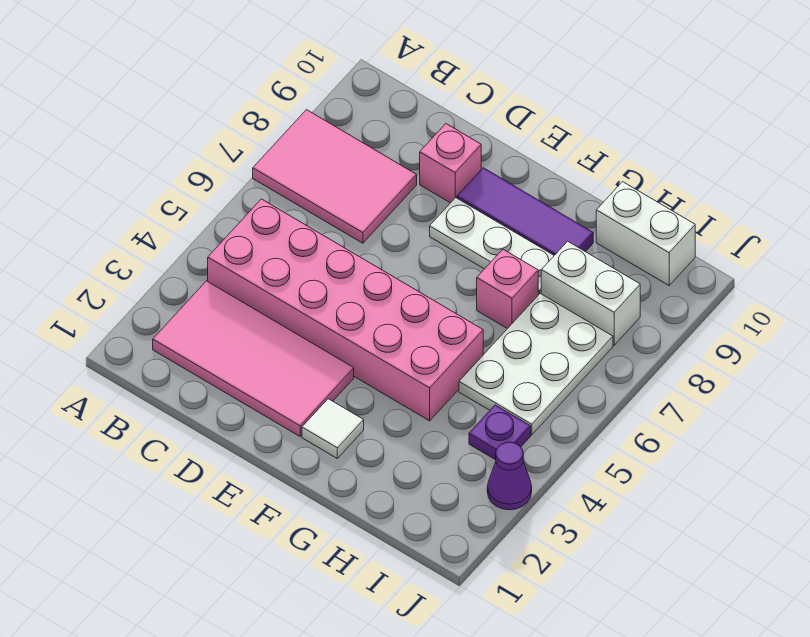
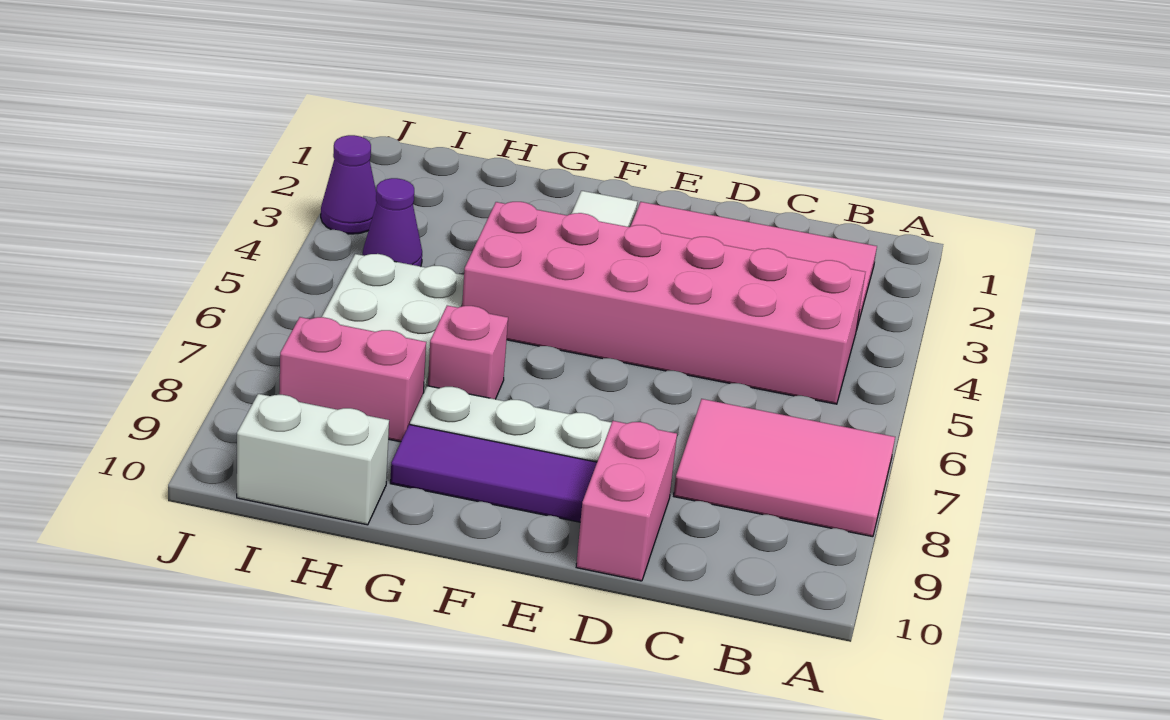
pink 1x1 brick [420,124,481,203] -> pink 1x2 brick [576,421,677,581]
white 1x2 brick [541,241,640,345] -> pink 1x2 brick [279,317,426,442]
purple 1x1 plate [469,405,531,460] -> purple 1x1 cone [363,178,422,266]

